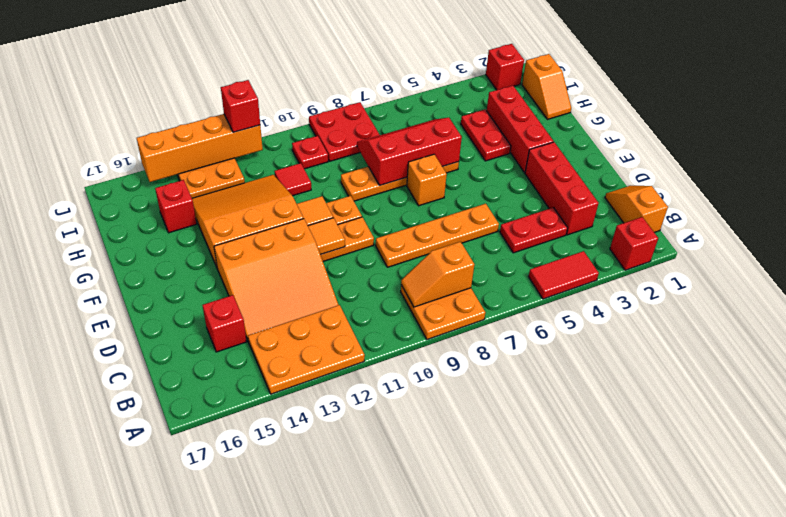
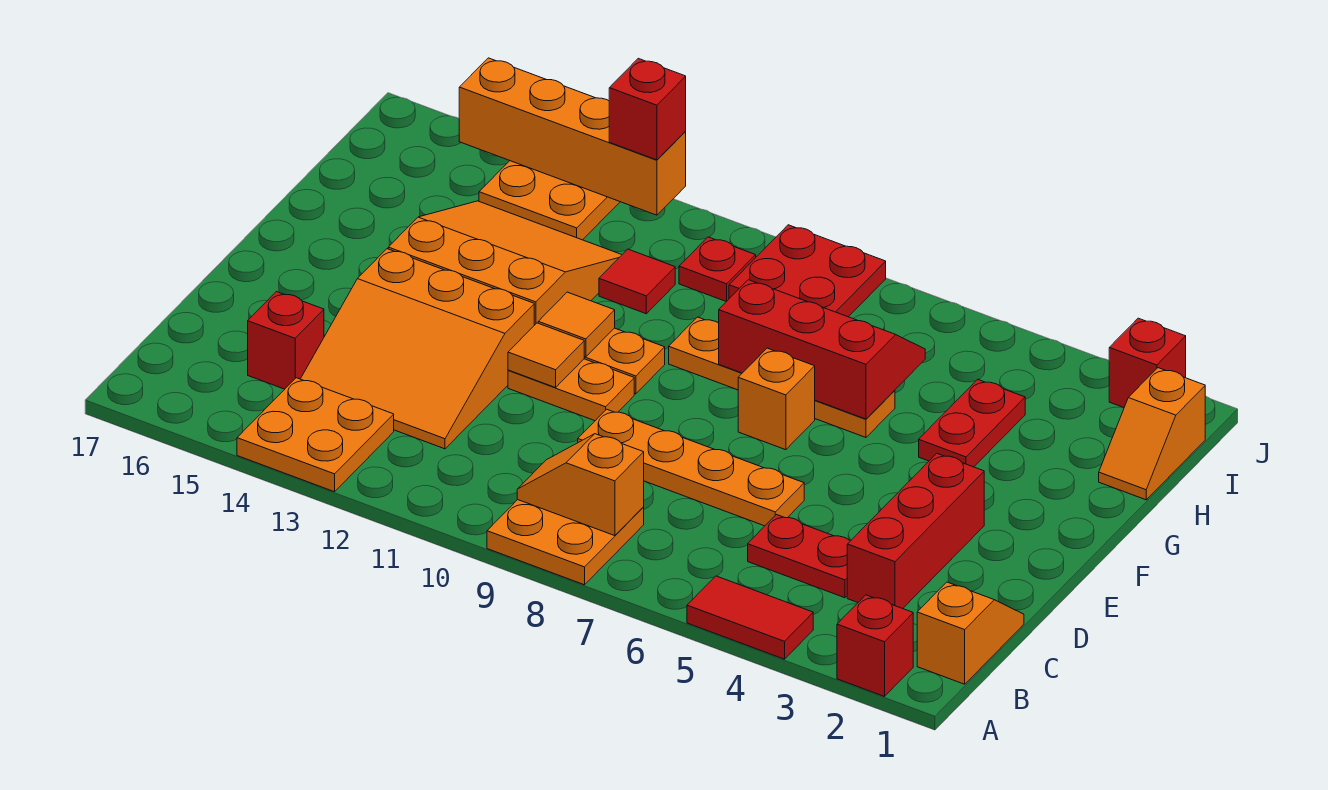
orange 2x3 plate [248,305,365,394] -> orange 2x2 plate [237,378,394,492]
red 1x3 brick [487,86,554,173] -> none
red 1x1 brick [155,180,197,233] -> none

